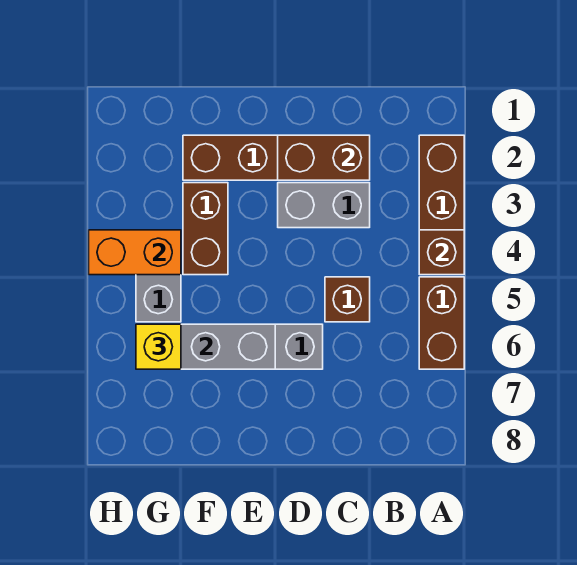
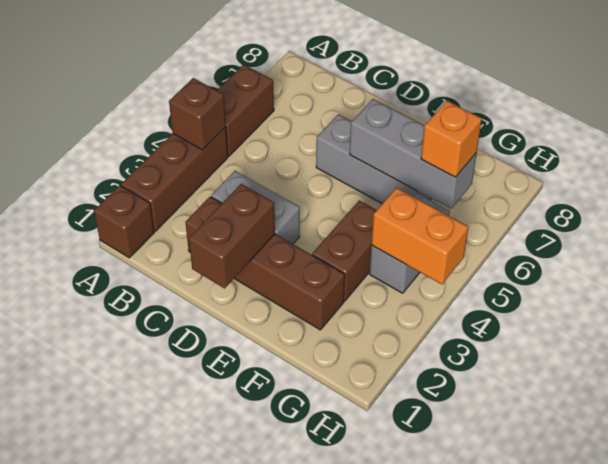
brown 1x2 brick [278,135,370,180] -> brown 1x2 brick turned to [189,184,275,288]
brown 1x1 brick [325,277,370,322] -> brown 1x1 brick moved to [94,185,154,258]
yellow 1x1 brick [136,324,181,369] -> orange 1x1 brick [421,101,482,177]

